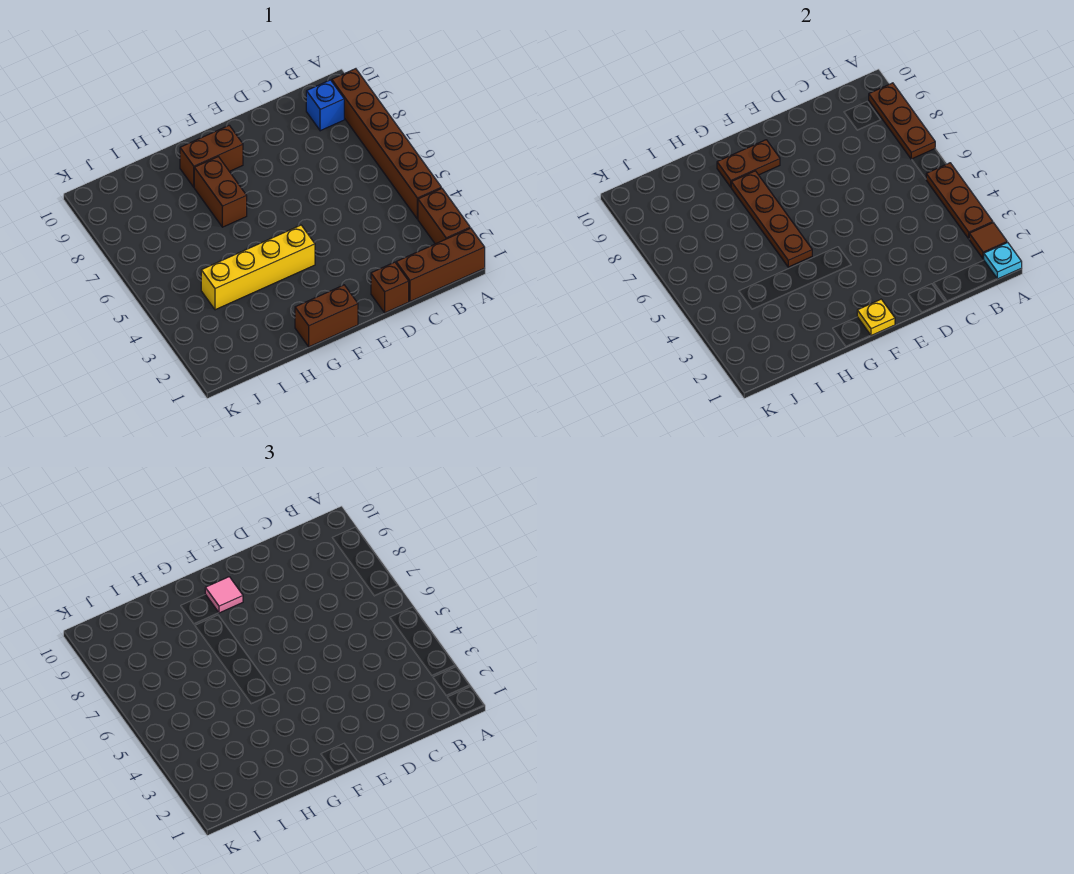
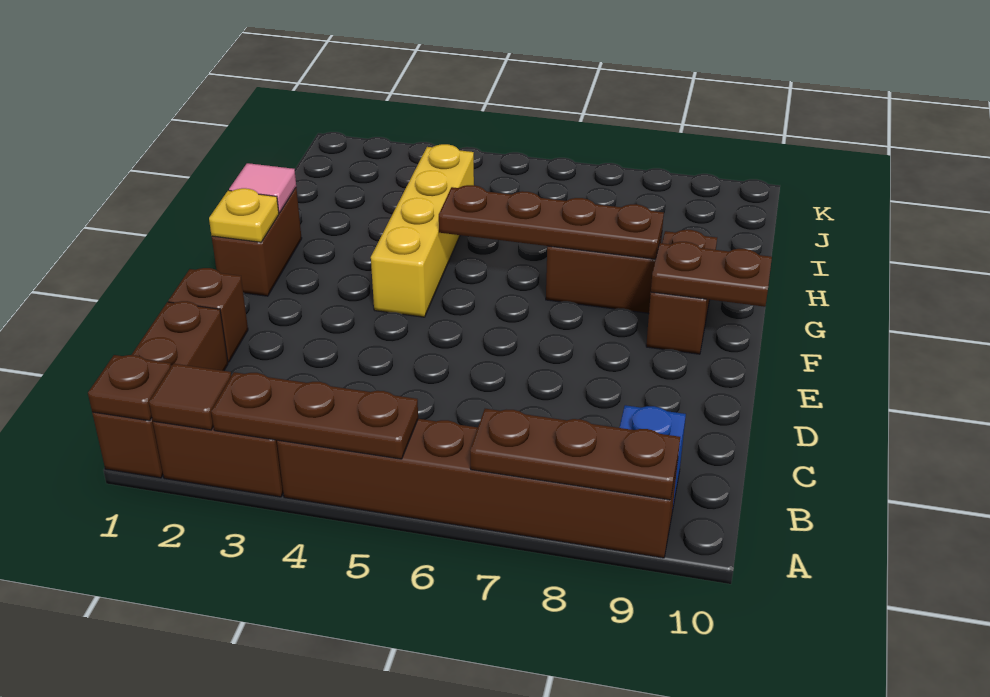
cyan 1x1 plate [984,243,1022,279] -> brown 1x1 plate [88,355,171,421]
brown 1x2 plate [717,140,780,187] -> brown 1x2 plate turned to [651,242,772,307]
pink 1x1 tile [205,577,243,613] -> pink 1x1 tile moved to [229,163,296,213]

